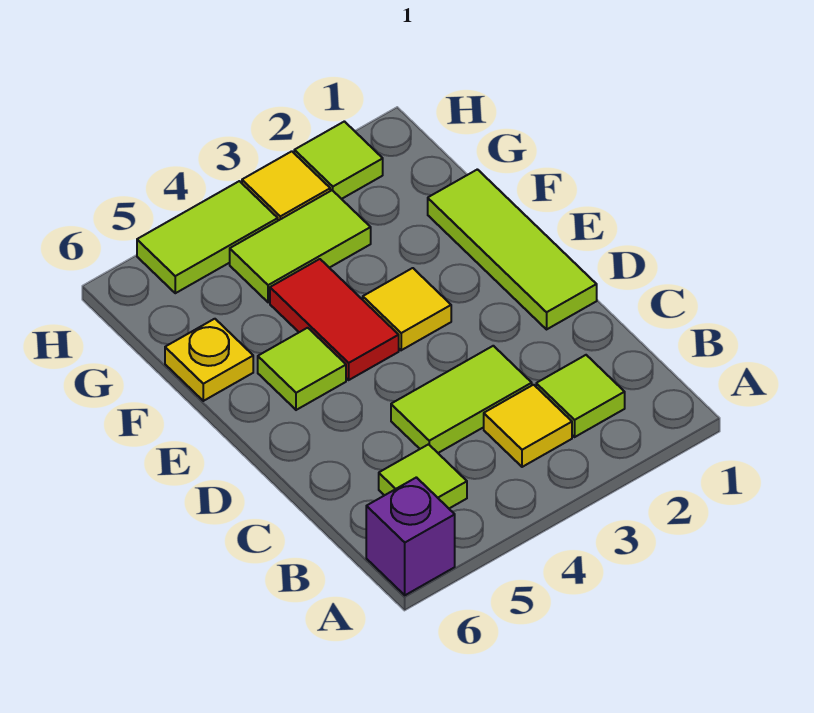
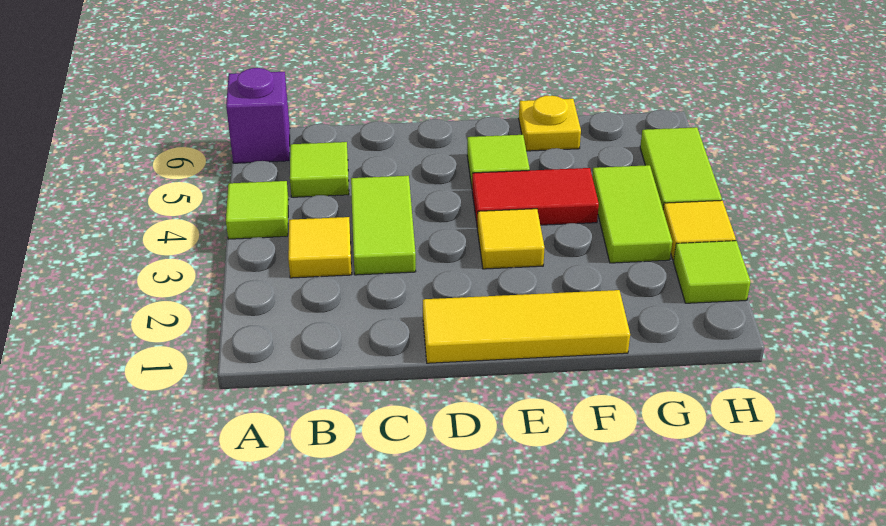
lime 1x1 tile [536,355,625,437] -> lime 1x1 tile moved to [226,181,289,239]
lime 1x3 tile [428,169,597,329] -> yellow 1x3 tile [423,290,630,363]

